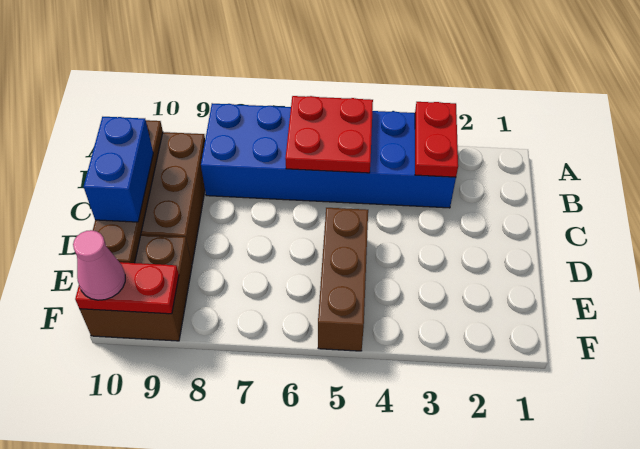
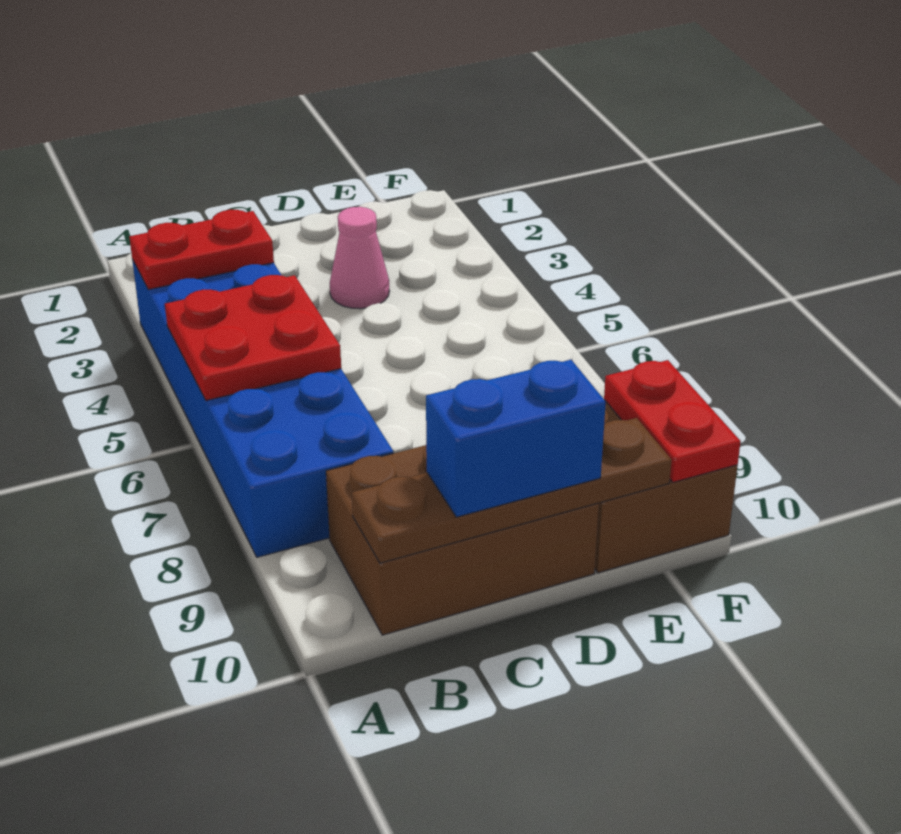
brown 1x3 brick [318,208,368,351] -> none
pink 1x1 cone [73,230,125,300] -> pink 1x1 cone moved to [330,207,389,309]

